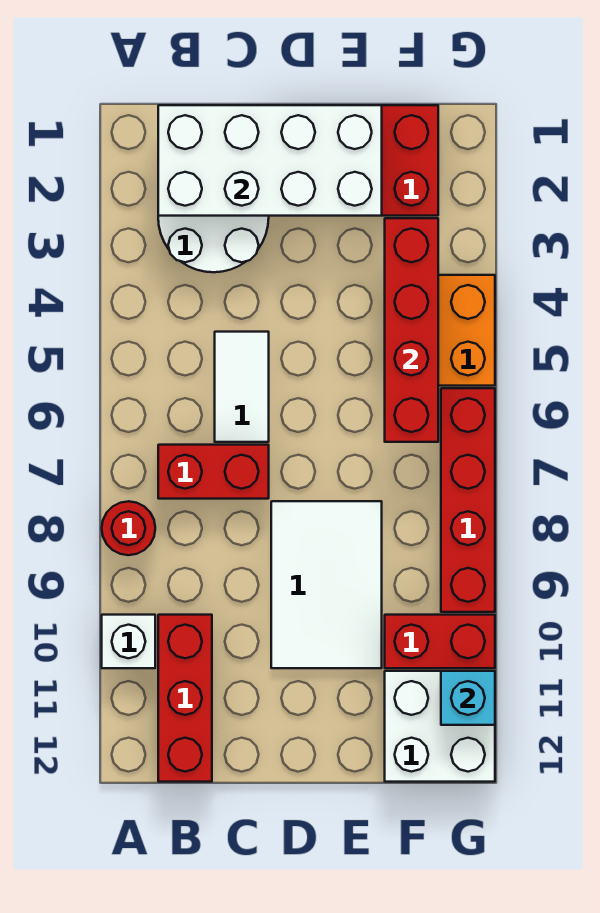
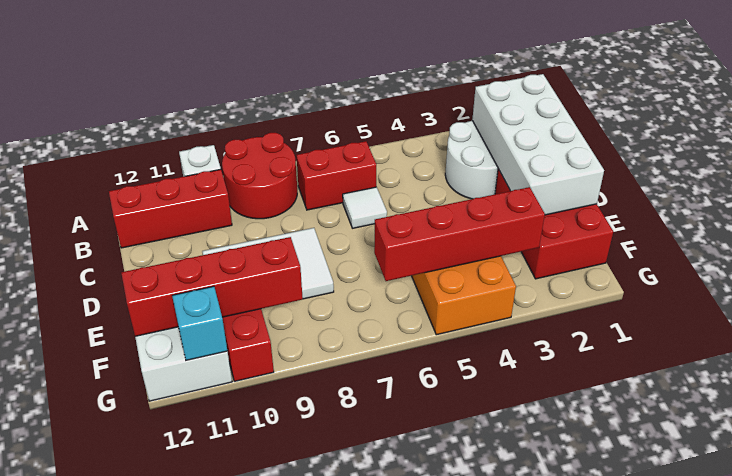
red 1x1 round brick [102,501,155,555] -> red 2x2 round brick [222,133,297,219]
red 1x2 brick [158,445,269,499] -> red 1x2 brick turned to [296,141,376,210]
white 1x2 tile [215,332,269,442] -> white 1x1 tile [343,187,387,228]
red 1x4 brick [441,388,495,612] -> red 1x4 brick moved to [121,237,303,336]

